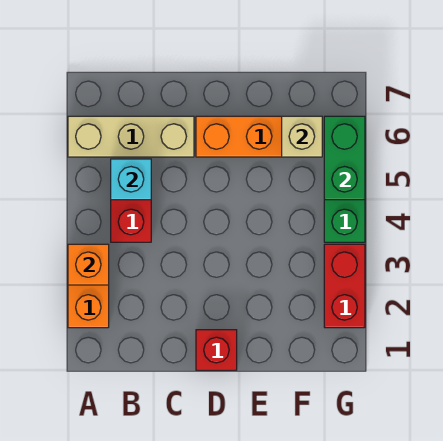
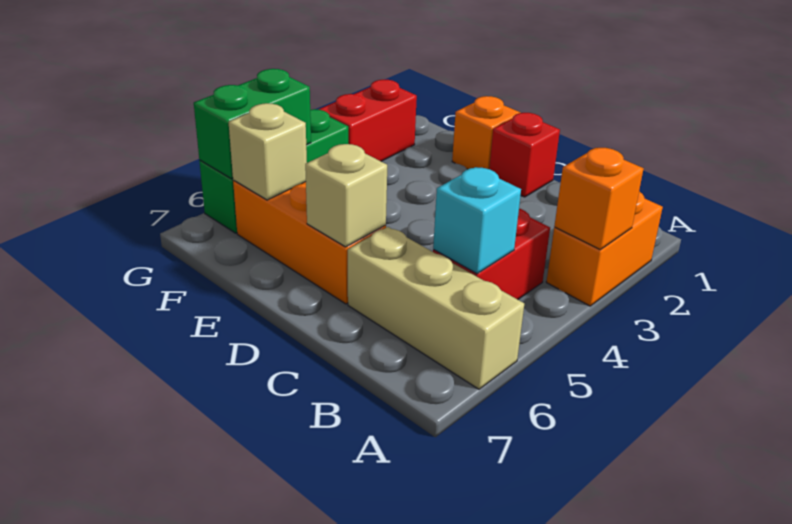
none -> tan 1x1 brick [305,144,387,247]
none -> orange 1x1 brick [452,96,520,169]

